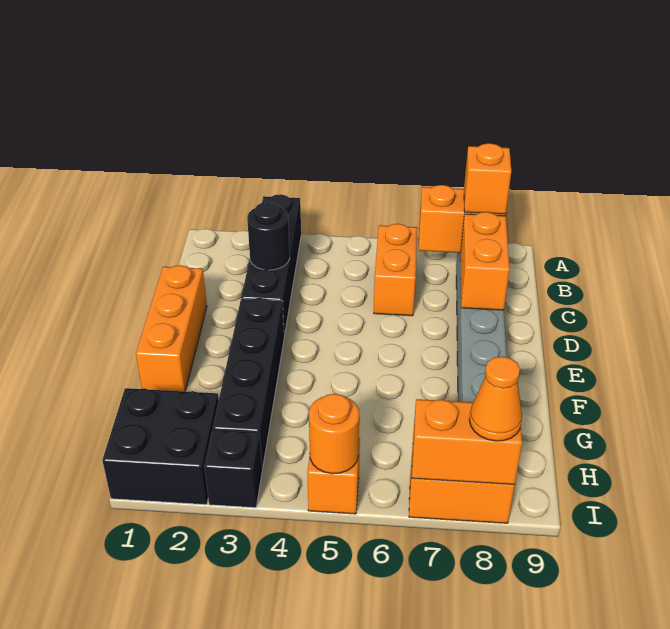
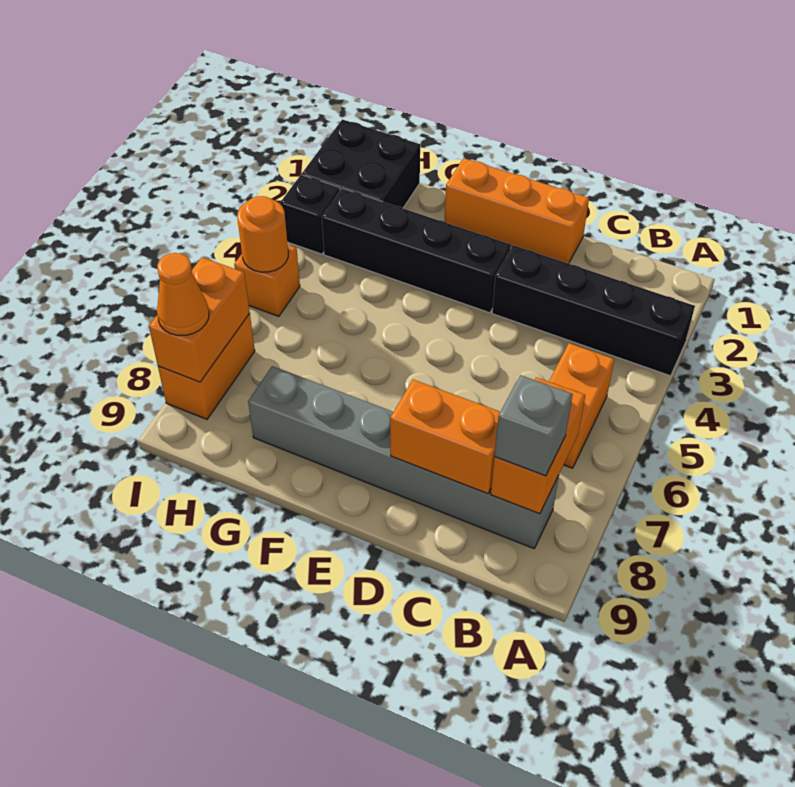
orange 1x2 brick [374,224,417,316] -> orange 1x2 brick turned to [549,343,614,468]
orange 1x1 brick [464,143,511,214] -> grey 1x1 brick [495,375,572,476]
black 1x1 round brick [247,202,290,270] -> none

